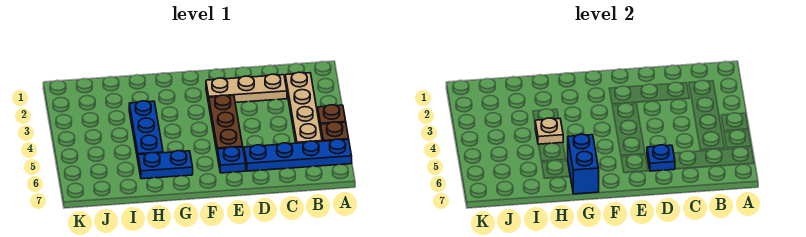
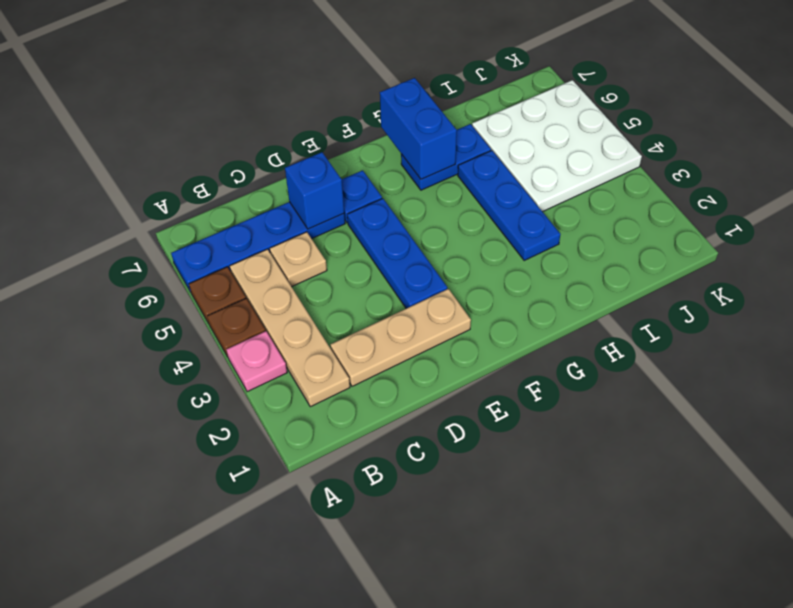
none -> pink 1x1 plate [226,331,287,392]
blue 1x1 plate [647,145,675,171] -> blue 1x1 brick [285,152,344,229]
brown 1x3 plate [209,95,243,156] -> blue 1x3 plate [347,199,447,308]
tan 1x1 plate [535,118,563,144] -> tan 1x1 plate moved to [270,232,327,287]
none -> white 3x3 plate [472,80,642,212]

